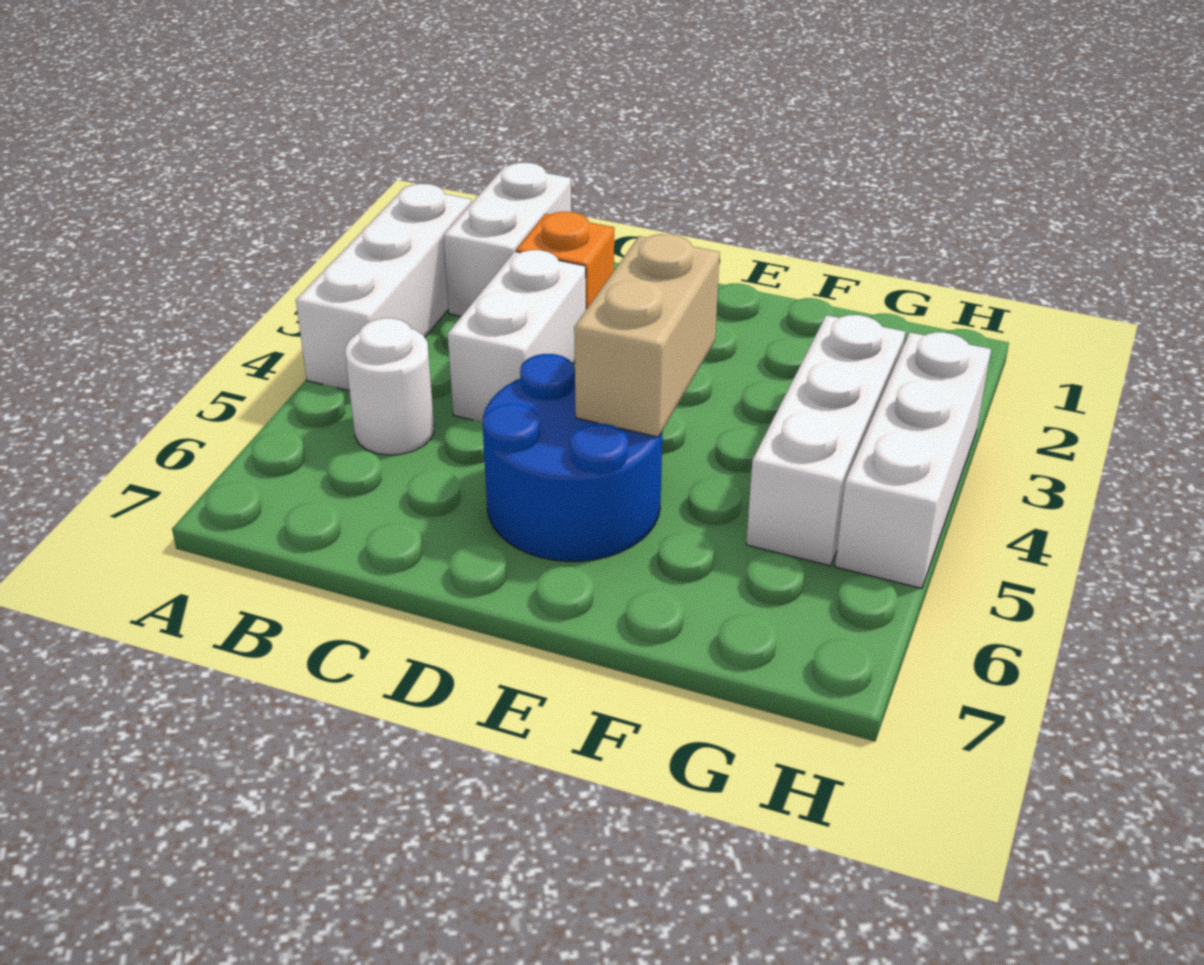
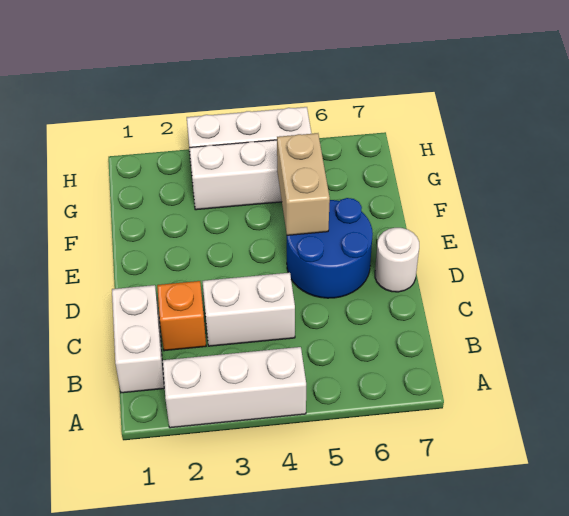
white 1x2 brick [443,163,571,316] -> white 1x2 brick turned to [112,285,164,393]
white 1x1 round brick [345,318,434,455] -> white 1x1 round brick moved to [375,228,419,292]
tan 1x2 brick [574,234,720,437] -> tan 1x2 brick turned to [277,133,330,235]

